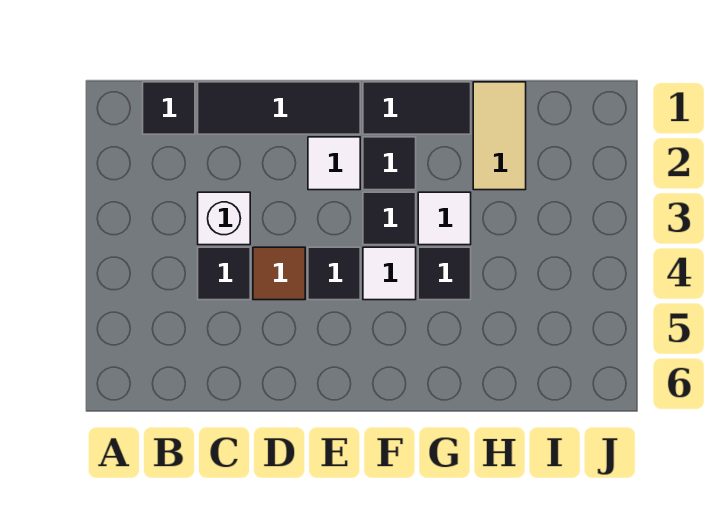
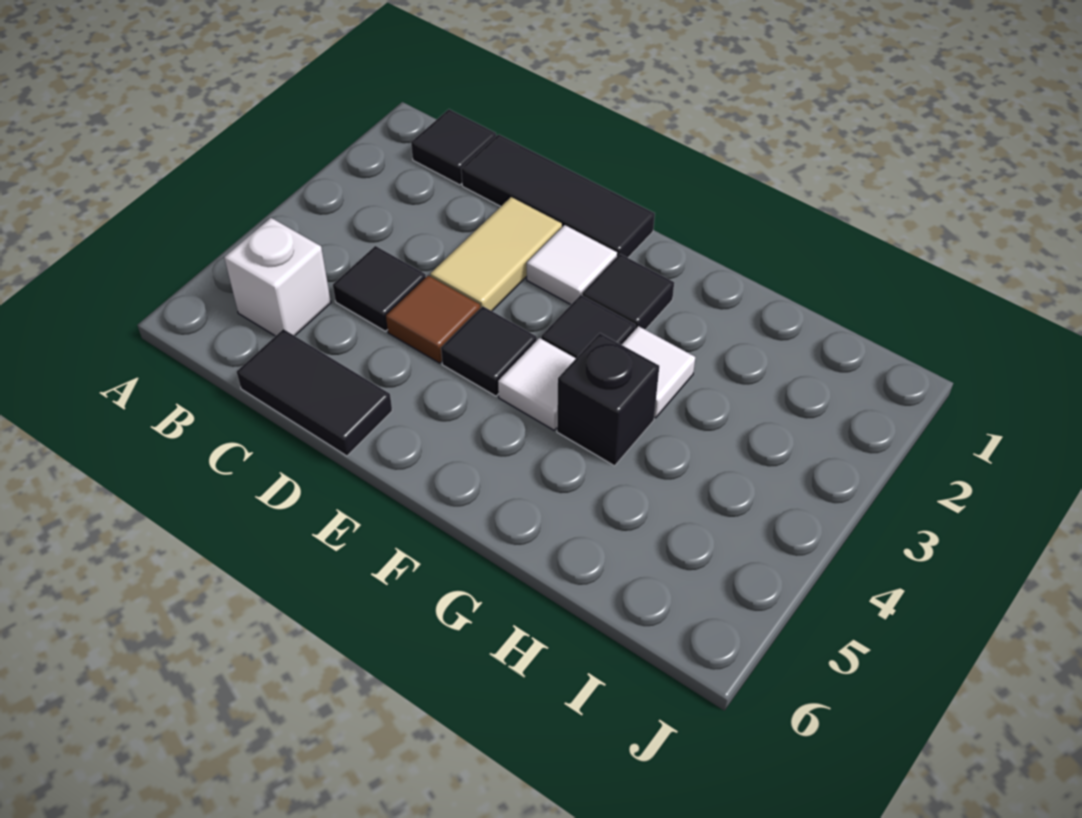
white 1x1 brick [198,192,250,245] -> white 1x1 brick moved to [224,218,331,336]
black 1x2 tile [363,82,471,134] -> black 1x2 tile moved to [237,329,392,456]
black 1x1 tile [418,247,471,300] -> black 1x1 brick [557,333,659,466]
tan 1x2 tile [473,82,526,190] -> tan 1x2 tile moved to [430,197,562,311]

